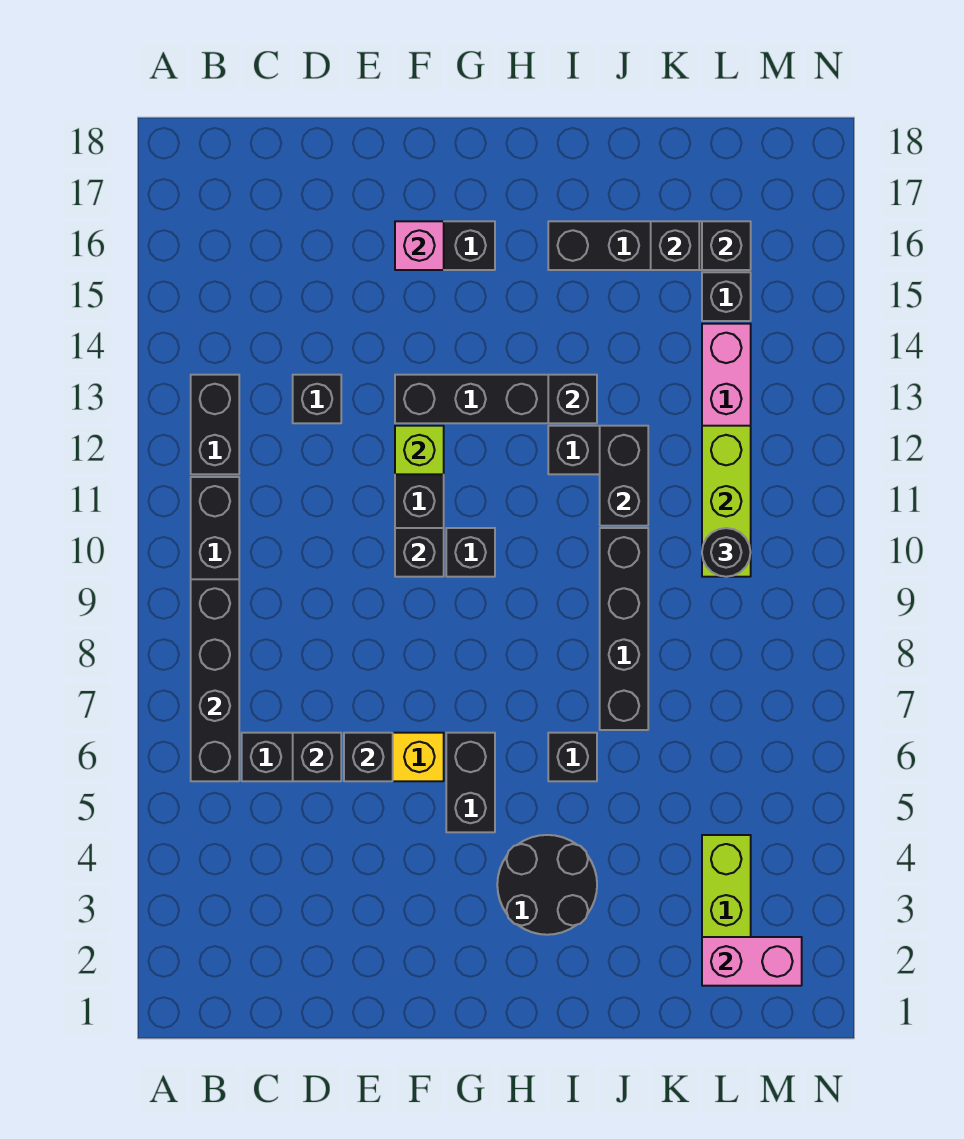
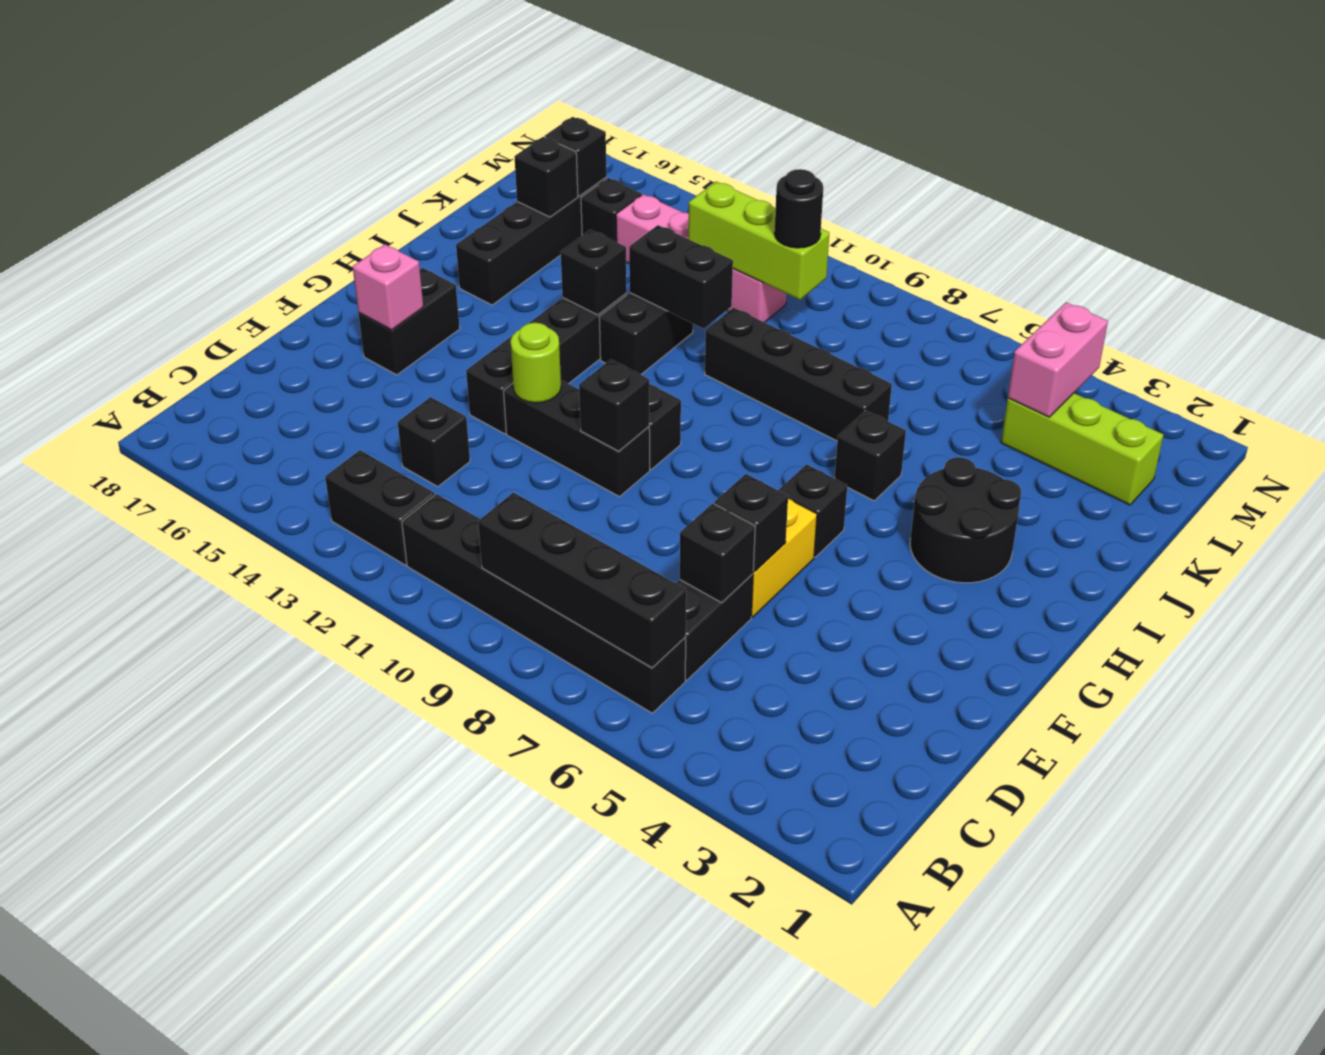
lime 1x1 brick [395,426,444,474] -> lime 1x1 round brick [510,323,561,403]
black 1x2 brick [446,733,495,832] -> black 1x1 brick [778,464,847,557]
pink 1x2 brick [702,937,802,986] -> pink 1x2 brick moved to [1008,302,1108,417]

